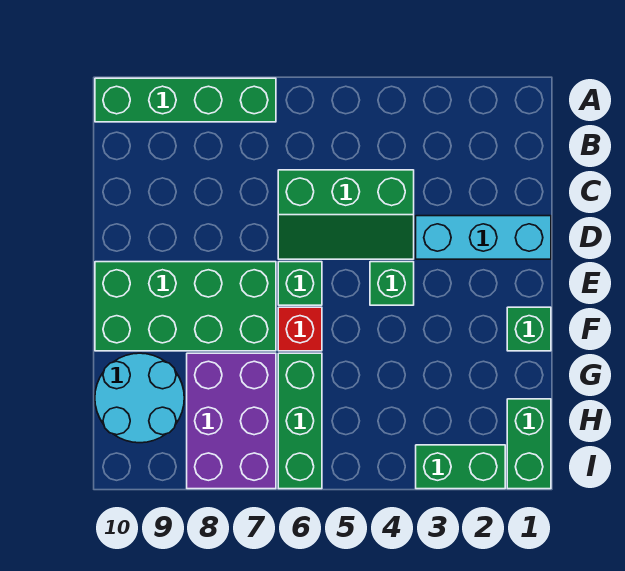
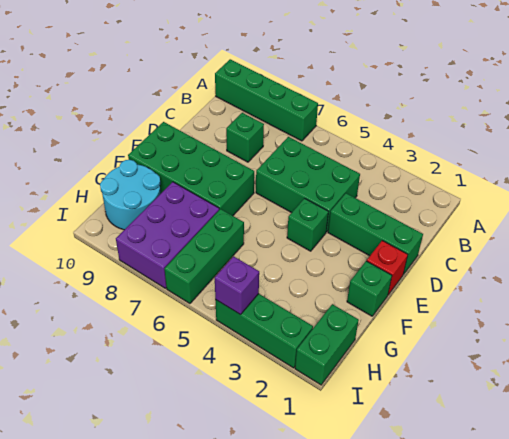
green 2x3 slope [278,170,414,259] -> green 2x3 brick [256,137,360,232]
cyan 1x3 brick [416,216,551,259] -> green 1x3 brick [328,193,423,274]
green 1x1 brick [278,262,322,305] -> green 1x1 brick moved to [226,113,264,162]
red 1x1 brick [278,307,322,351] -> red 1x1 brick moved to [367,241,408,295]
green 1x2 brick [416,445,505,489] -> green 1x3 brick [215,294,313,368]
none -> purple 1x1 brick [215,256,259,314]

